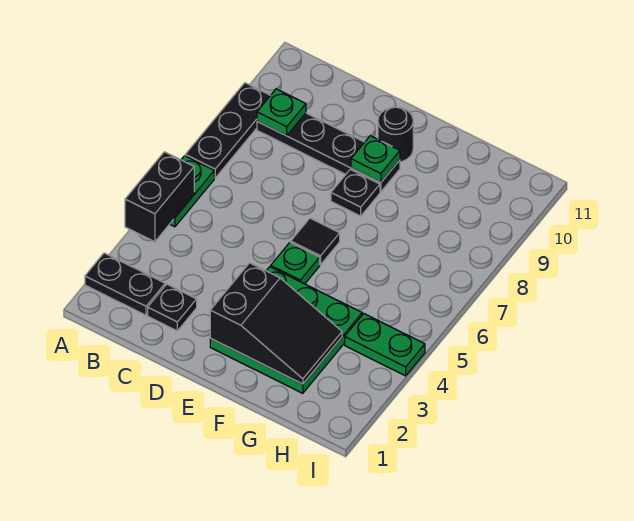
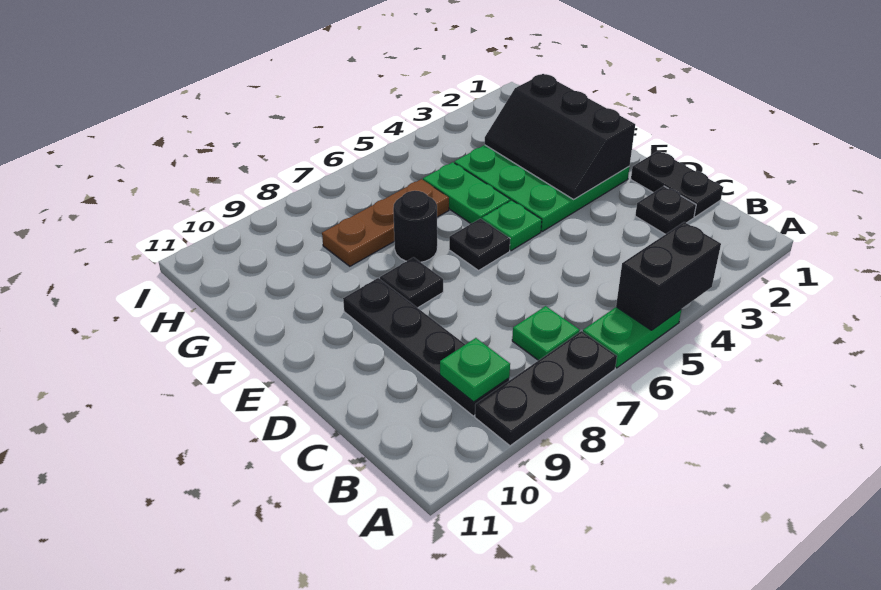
black 1x2 plate [85,253,165,315] -> black 1x2 plate moved to [631,151,723,217]
black 2x3 slope [210,263,342,384] -> black 2x3 slope turned to [484,74,635,199]
black 1x1 tile [291,218,340,265] -> black 1x1 plate [449,219,510,270]
green 1x1 plate [351,136,400,183] -> green 1x1 plate moved to [512,306,580,360]
black 1x1 round brick [378,107,413,162] -> black 1x1 round brick moved to [393,191,437,262]
none -> brown 1x3 plate [322,179,449,266]
green 1x2 plate [345,314,425,376] -> green 1x2 plate moved to [423,162,510,224]

